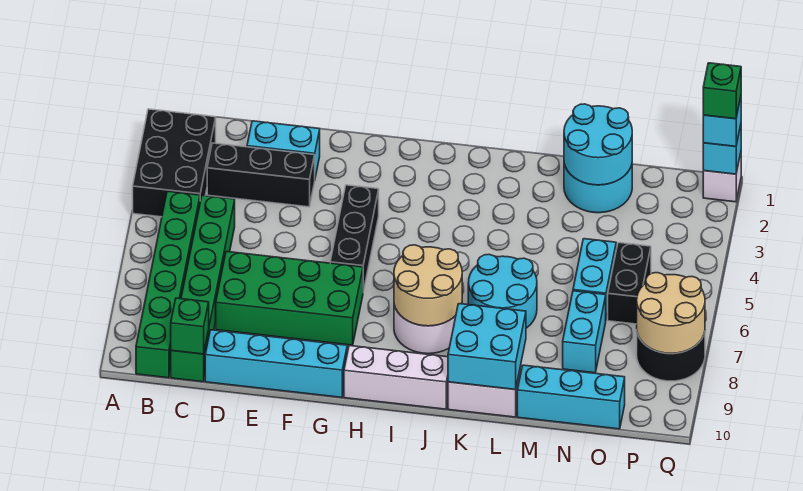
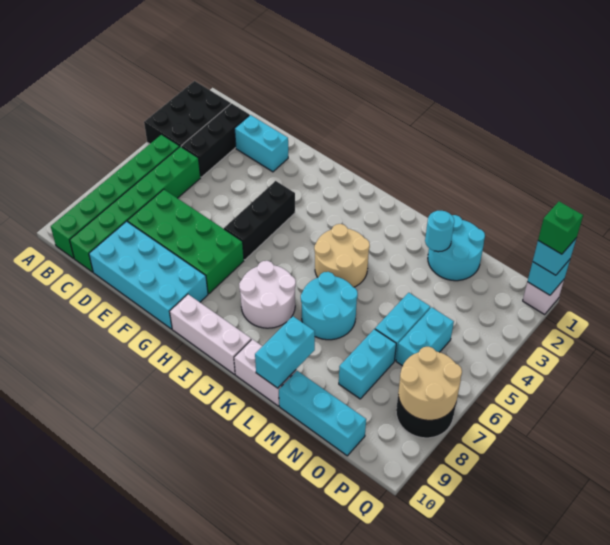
black 1x3 brick [207,143,315,207] -> black 1x3 brick turned to [181,103,249,177]
green 1x1 brick [171,298,209,354] -> none
cyan 1x4 brick [205,330,347,397] -> cyan 2x4 brick [89,221,208,329]
tan 2x2 round brick [394,245,462,326] -> tan 2x2 round brick moved to [314,224,370,287]
cyan 2x2 brick [448,304,526,390] -> cyan 1x2 brick [255,316,315,388]
cyan 2x2 round brick [564,104,632,185] -> cyan 1x1 round brick [425,211,454,252]
black 1x2 brick [608,243,651,324] -> cyan 1x2 brick [396,307,454,366]

